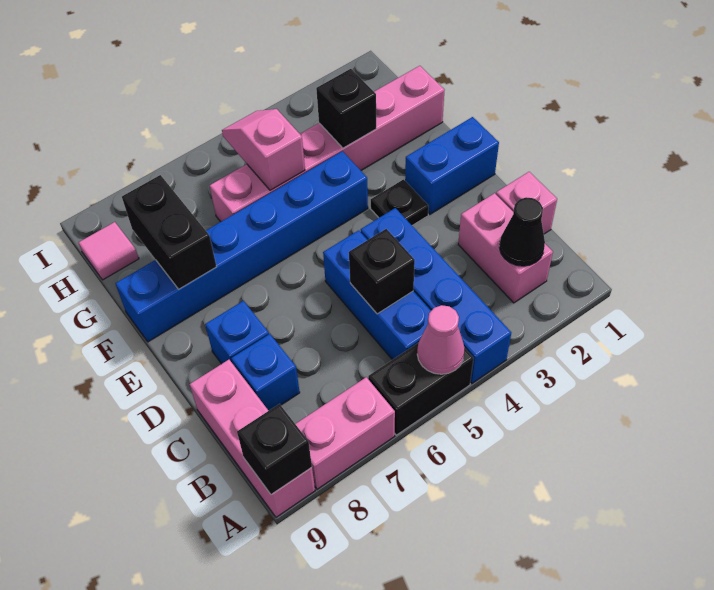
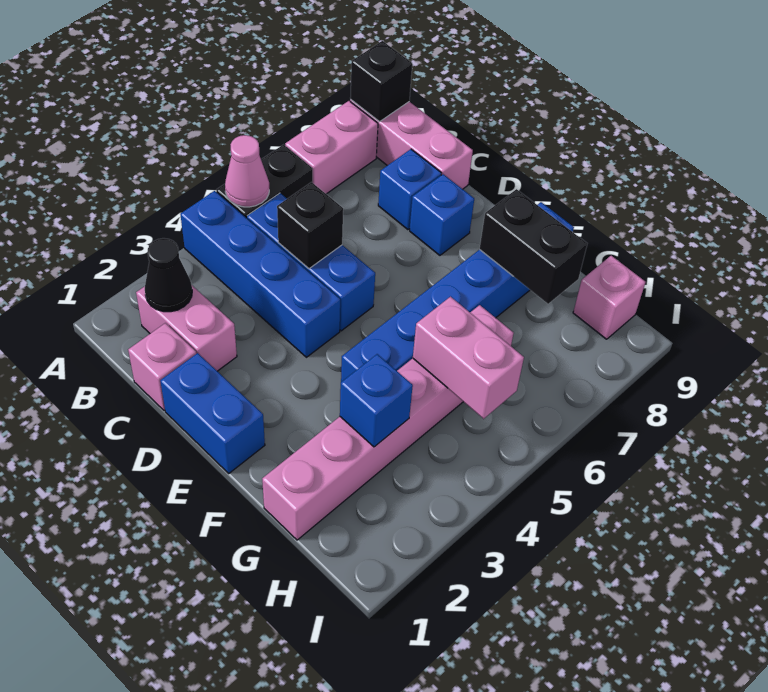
blue 1x2 brick [405,117,499,214] -> blue 1x2 brick turned to [160,353,265,473]
black 1x1 plate [371,180,429,225] -> none
black 1x1 brick [316,69,376,148] -> blue 1x1 brick [340,354,413,447]
pink 1x2 slope [222,109,305,191] -> pink 1x2 brick [413,297,524,419]
pink 1x1 tile [78,222,139,280] -> pink 1x1 brick [573,256,645,339]

